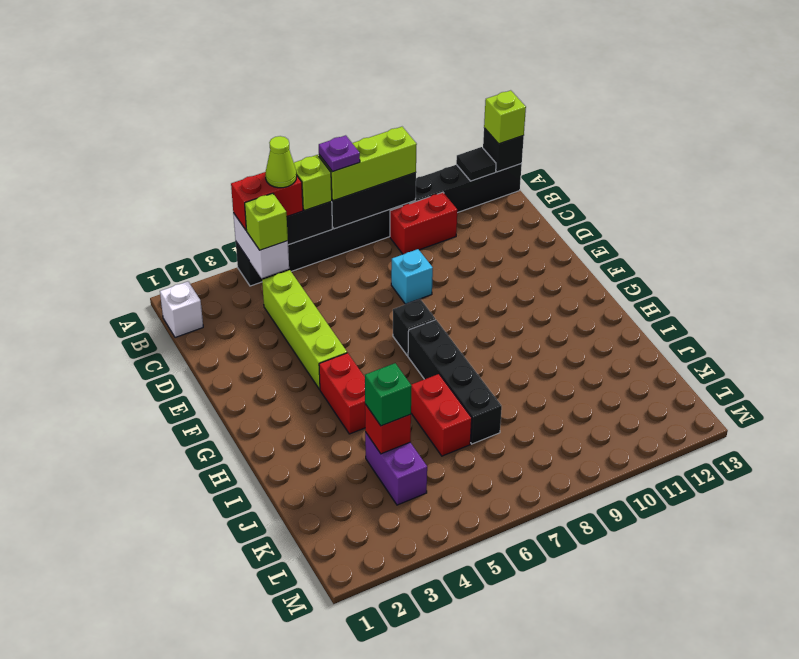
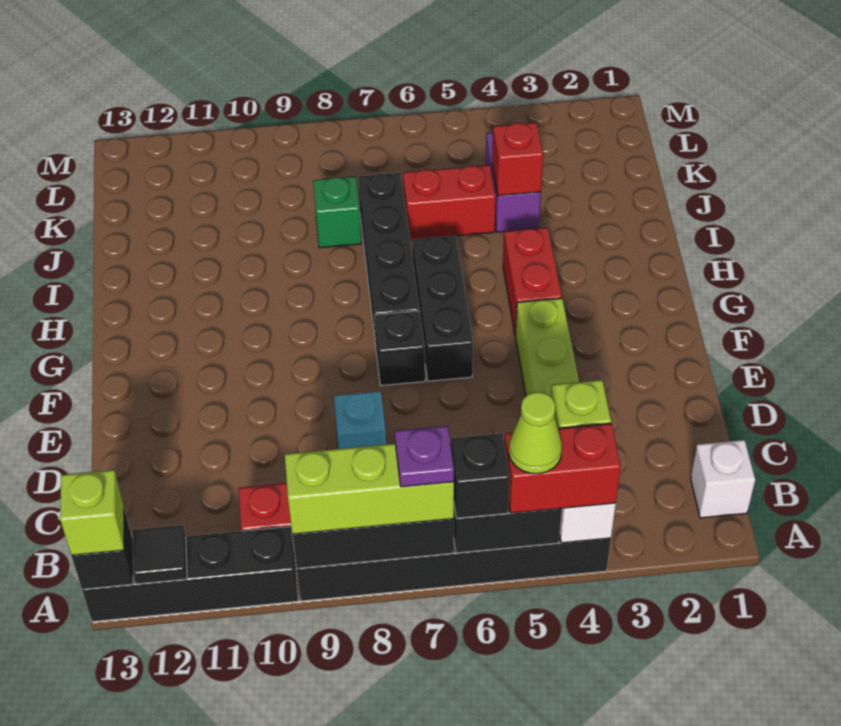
lime 1x1 brick [294,155,332,211] -> black 1x1 brick [450,434,510,518]
none -> black 1x3 brick [412,236,473,381]
red 1x2 brick [411,374,472,456] -> red 1x2 brick turned to [403,165,496,240]
green 1x1 brick [365,363,412,426] -> green 1x1 brick moved to [313,176,361,248]

